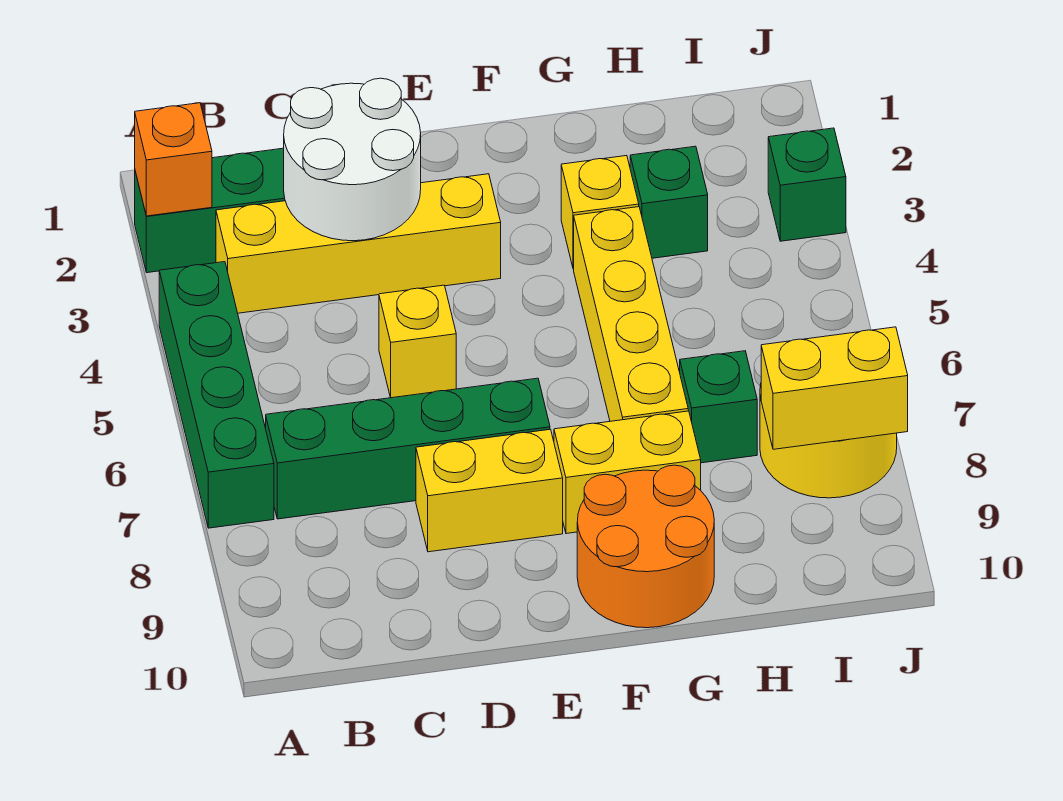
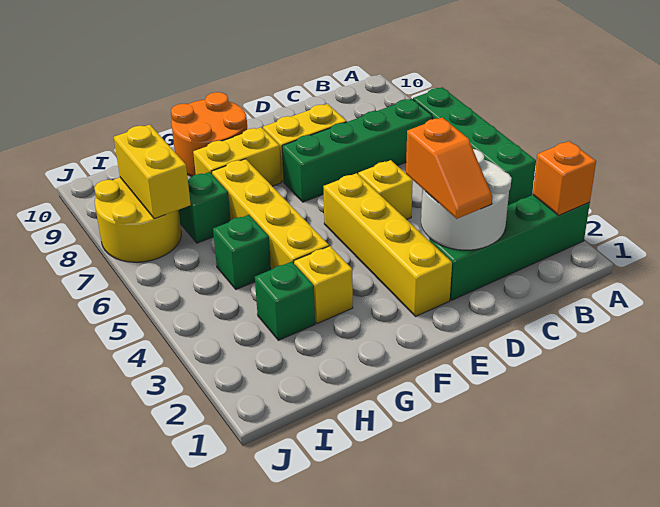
yellow 1x4 brick [216,174,501,313] -> yellow 1x4 brick turned to [323,173,452,317]
none -> orange 1x2 slope [406,118,492,219]
yellow 1x2 brick [761,327,908,449] -> yellow 1x2 brick turned to [114,125,191,219]
green 1x1 brick [768,128,846,241] -> green 1x1 brick moved to [213,215,271,289]

